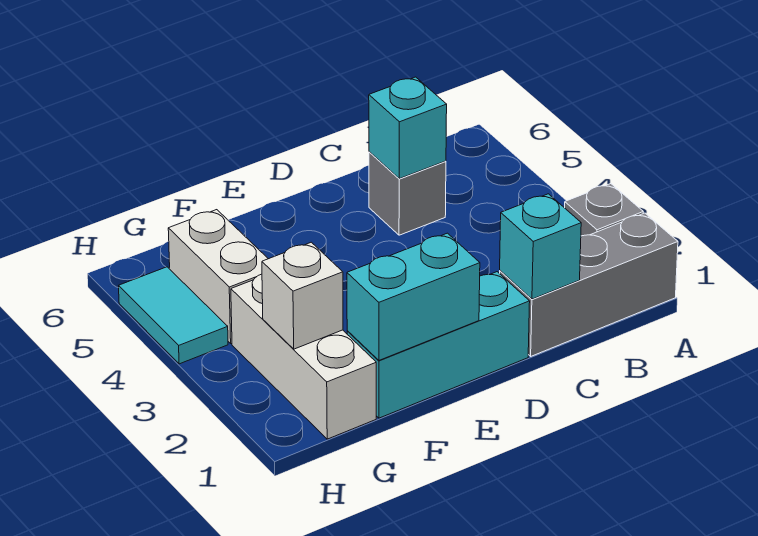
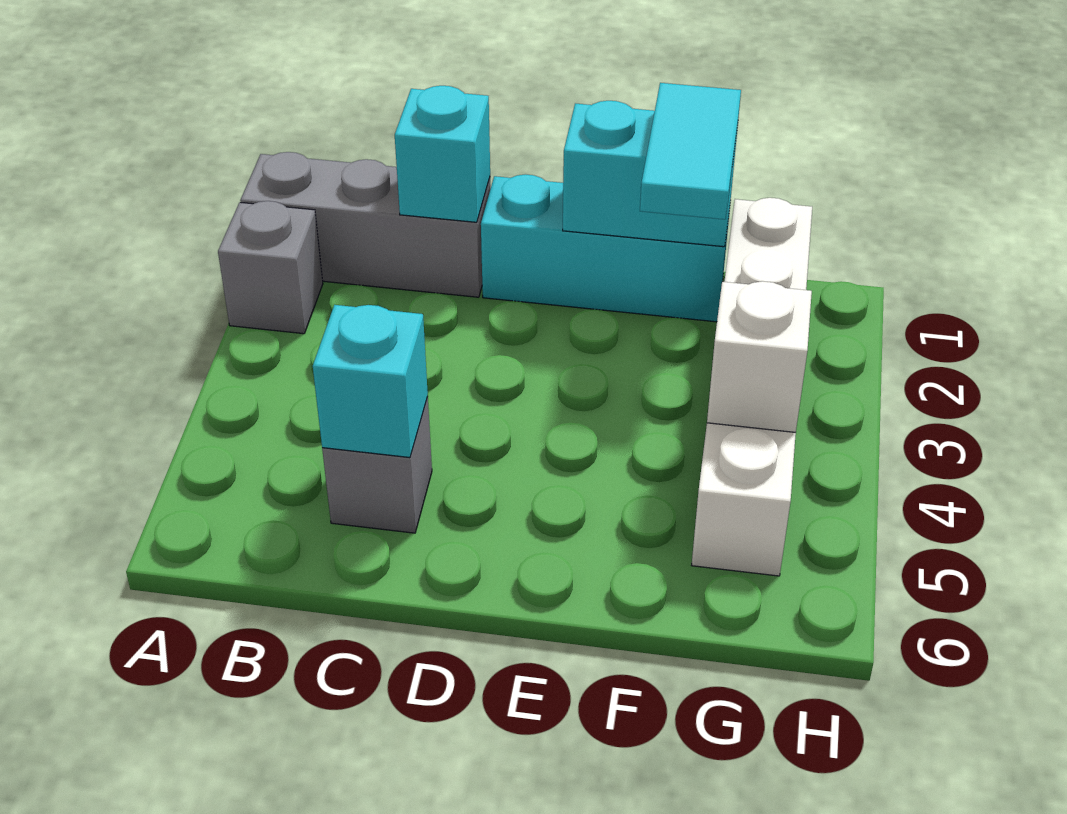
white 1x1 brick [262,242,343,349] -> white 1x1 brick moved to [707,281,812,432]
cyan 1x2 tile [119,267,228,364] -> cyan 1x2 tile moved to [640,83,741,219]

